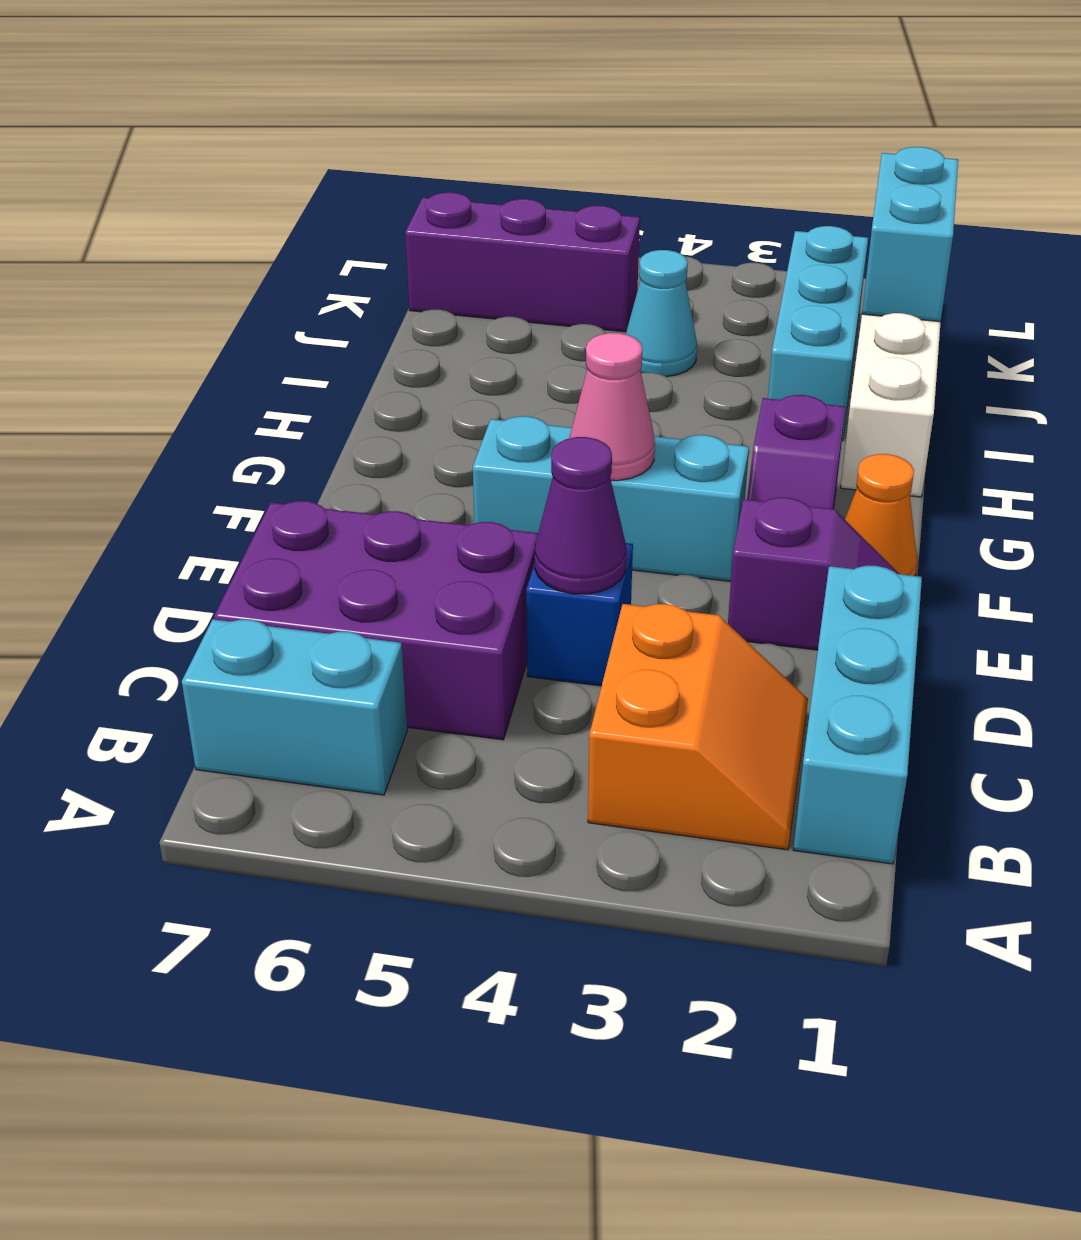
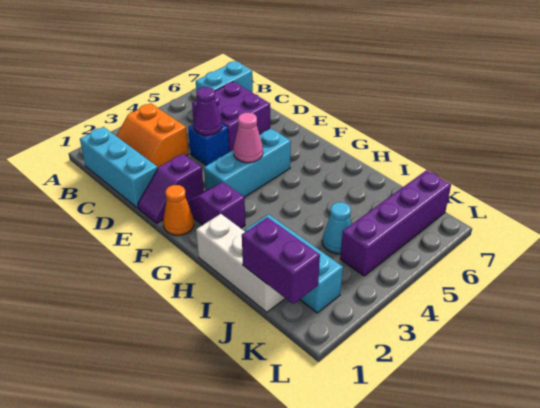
purple 2x3 brick [214,501,538,740] -> purple 2x2 brick [192,82,270,152]
cyan 1x2 brick [862,147,958,322] -> purple 1x2 brick [242,218,320,304]
purple 1x3 brick [405,192,640,332] -> purple 1x4 brick [340,170,451,276]

